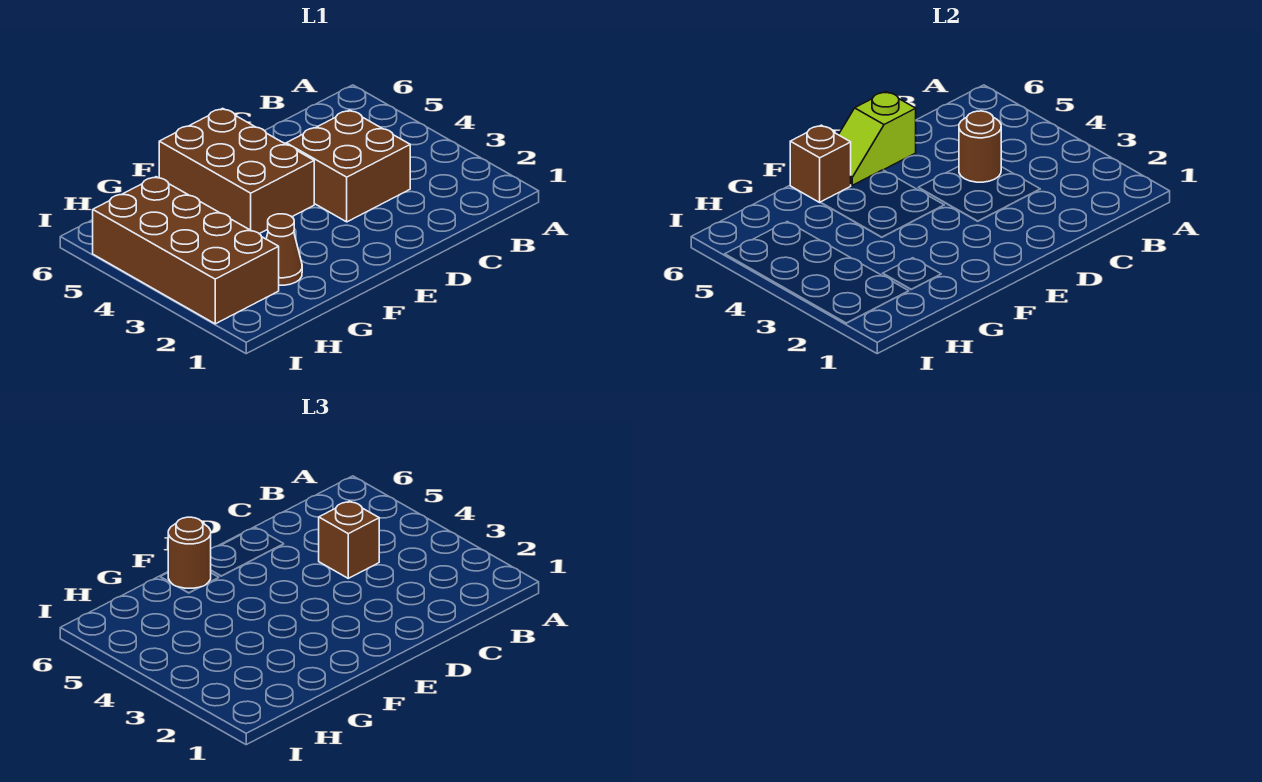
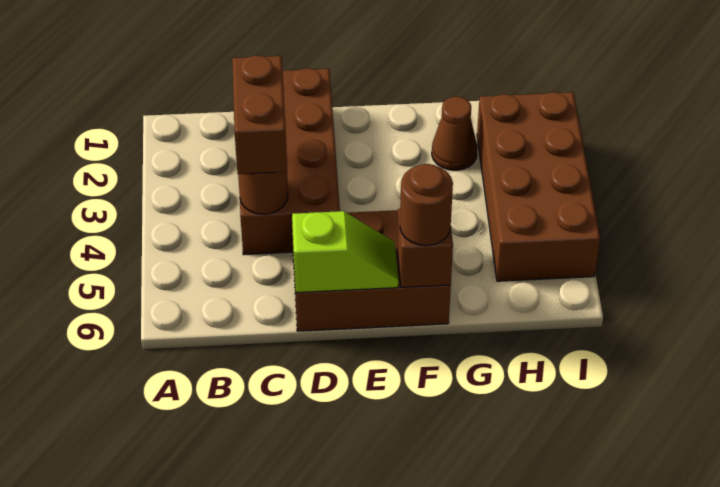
brown 2x2 brick [286,110,410,222] -> brown 2x4 brick [240,68,340,255]
brown 1x1 brick [319,501,379,578] -> brown 1x2 brick [232,56,287,174]
brown 2x3 brick [159,108,314,234] -> brown 2x3 brick turned to [292,210,451,331]

